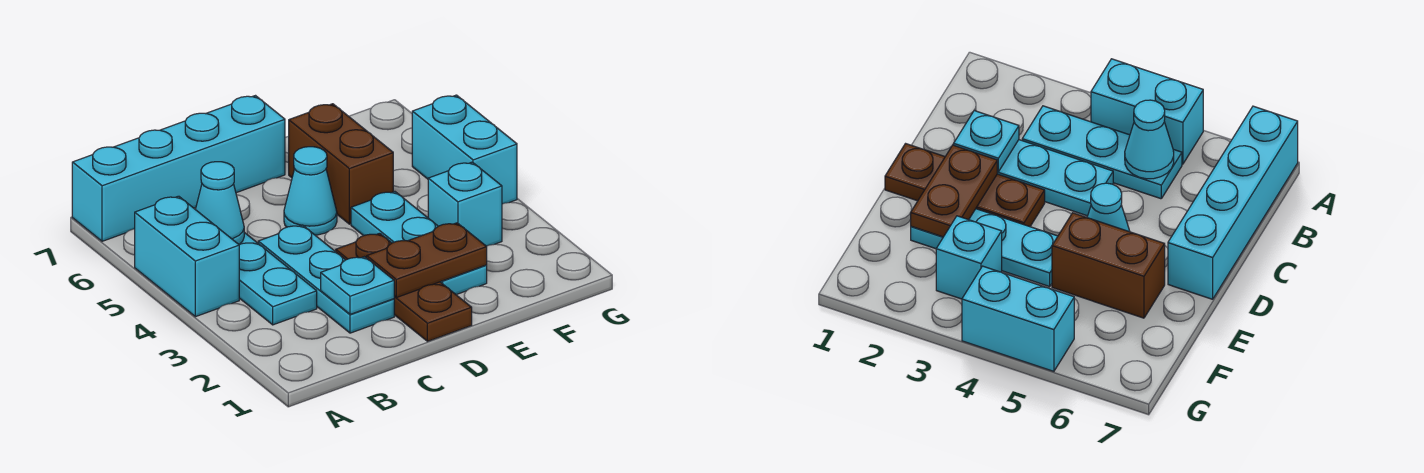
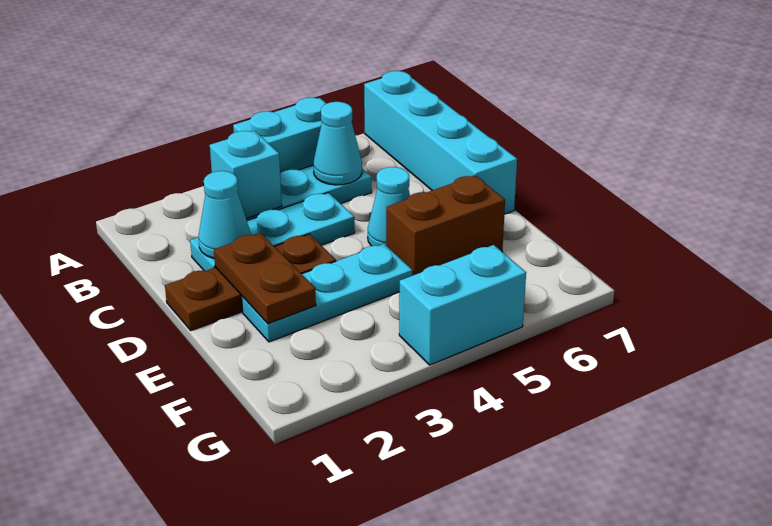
cyan 1x1 plate [321,257,394,314] -> cyan 1x1 cone [199,171,250,259]
cyan 1x1 brick [428,162,502,246] -> cyan 1x1 brick moved to [210,131,282,219]

